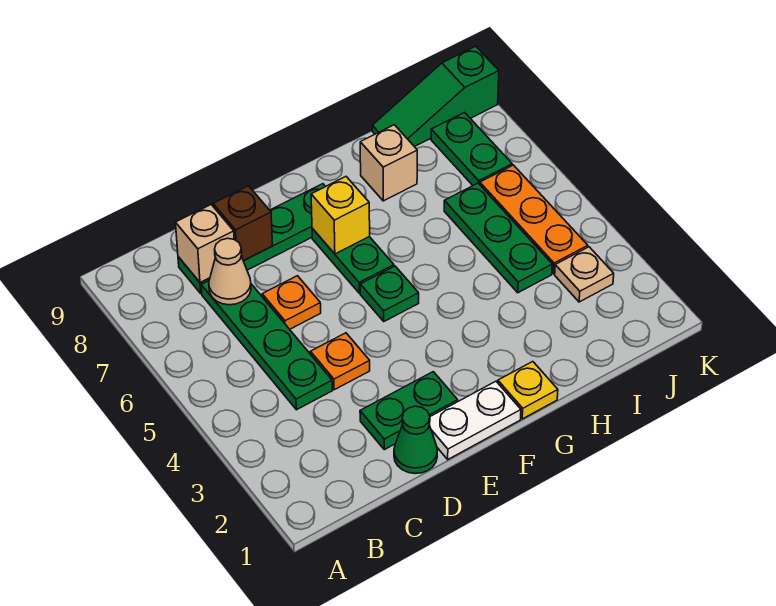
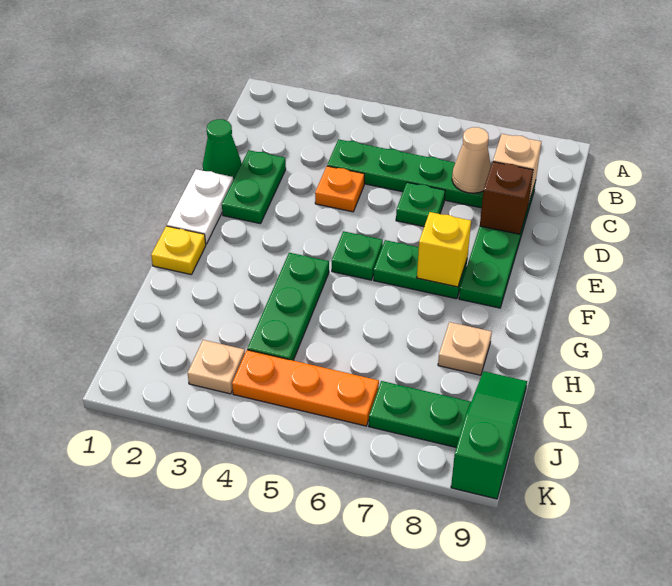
orange 1x1 plate [262,276,321,329] -> green 1x1 plate [396,182,445,227]
tan 1x1 brick [360,125,417,201] -> tan 1x1 plate [438,322,492,375]
green 1x3 plate [444,183,552,293] -> green 1x3 plate turned to [247,253,329,360]

